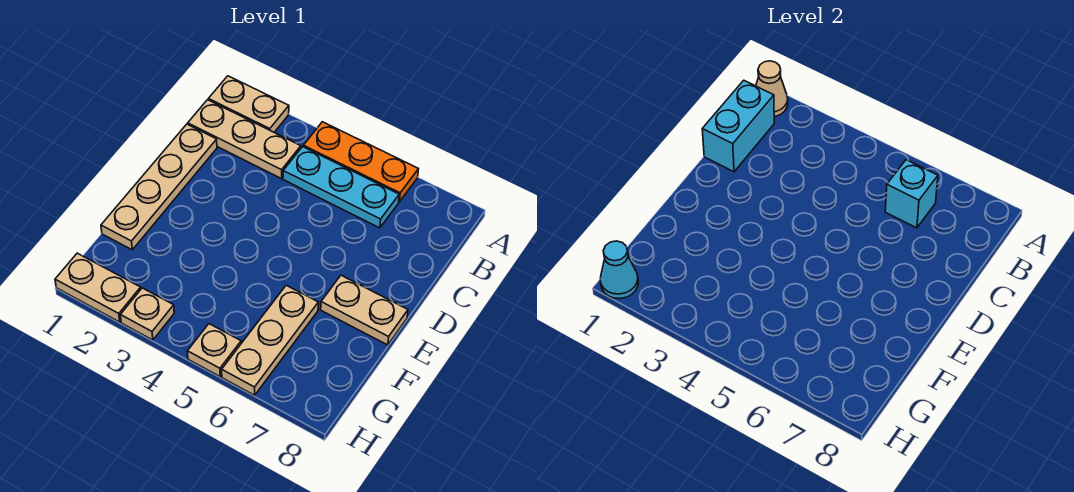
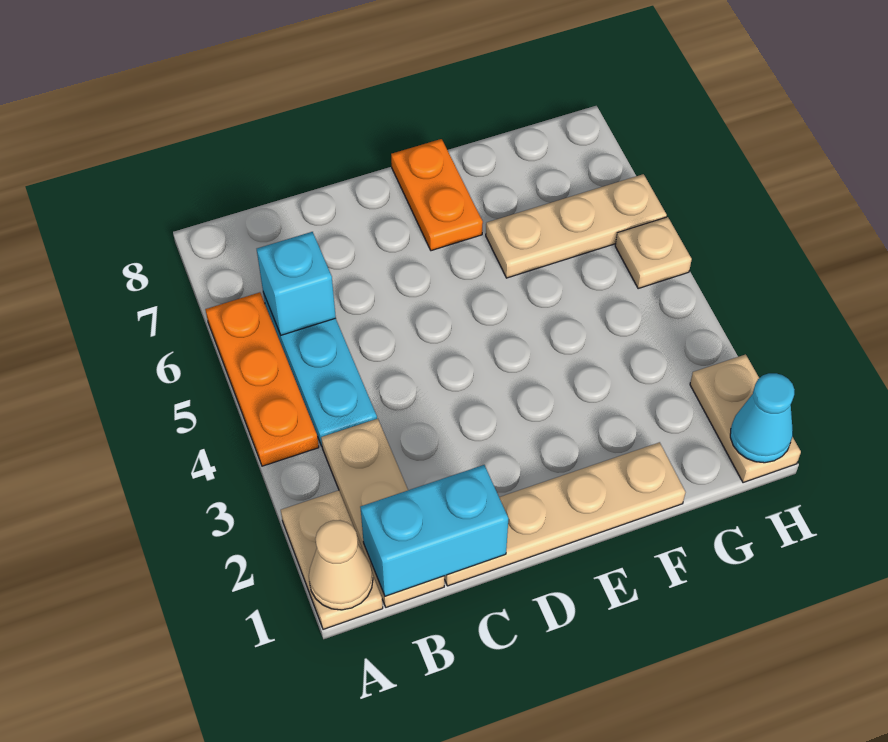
tan 1x2 plate [321,275,408,345] -> orange 1x2 plate [391,139,483,251]
tan 1x1 plate [121,288,174,340] -> none

